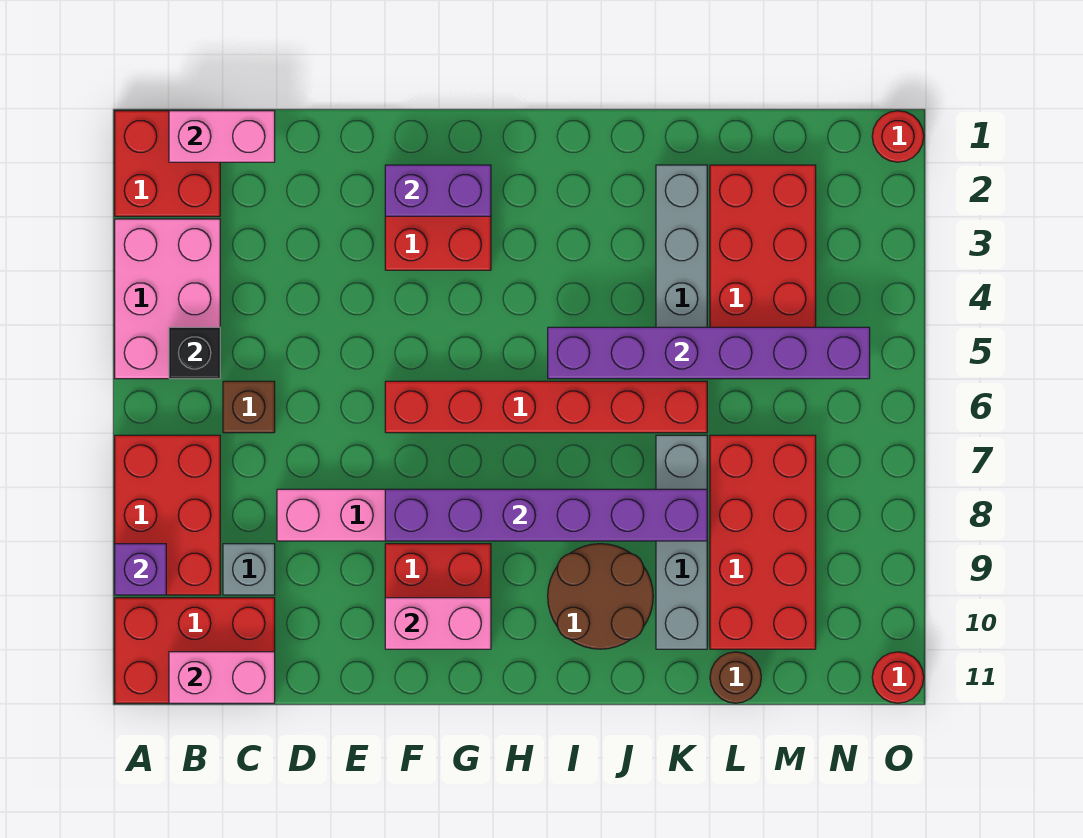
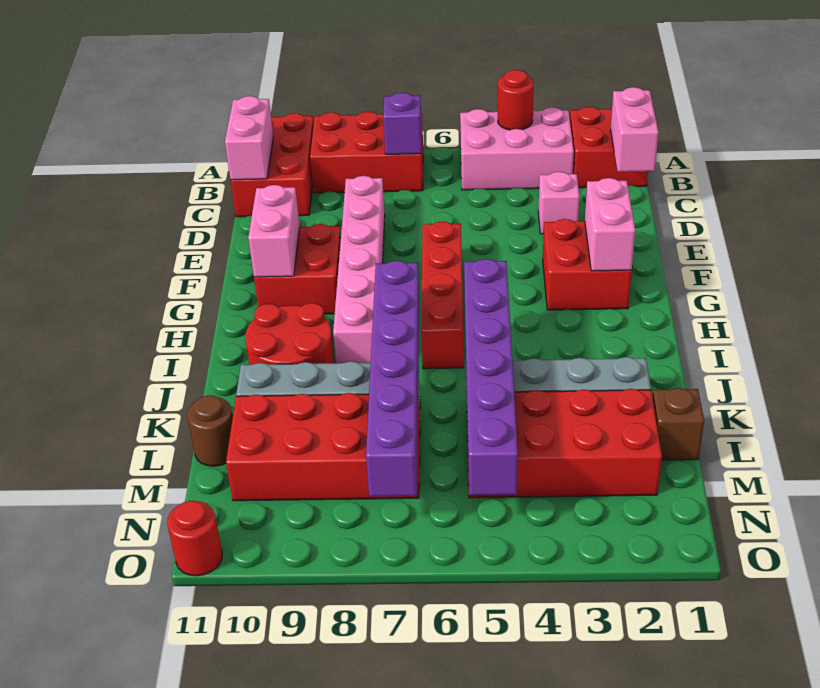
purple 1x1 brick [115,544,166,595] -> purple 1x1 brick moved to [383,93,422,154]
black 1x1 brick [169,327,220,379] -> none
brown 1x1 brick [223,381,275,433] -> brown 1x1 brick moved to [653,388,704,460]
grey 1x1 brick [223,544,275,595] -> none
none -> pink 1x1 brick [538,172,579,234]
purple 1x2 brick [385,165,491,216] -> pink 1x2 brick [585,178,635,271]
red 1x6 brick [385,381,707,433] -> red 1x4 brick [421,221,464,369]
purple 1x6 brick [385,489,707,541] -> purple 1x6 brick moved to [366,261,419,496]
brown 2x2 round brick [548,544,653,649] -> red 2x2 round brick [245,303,334,365]
red 1x1 round brick [872,111,924,162] -> red 1x1 round brick moved to [498,70,534,130]

